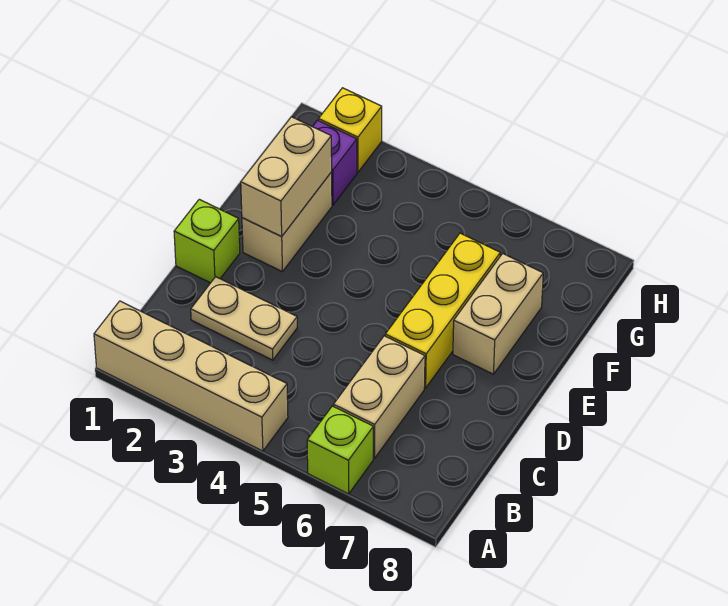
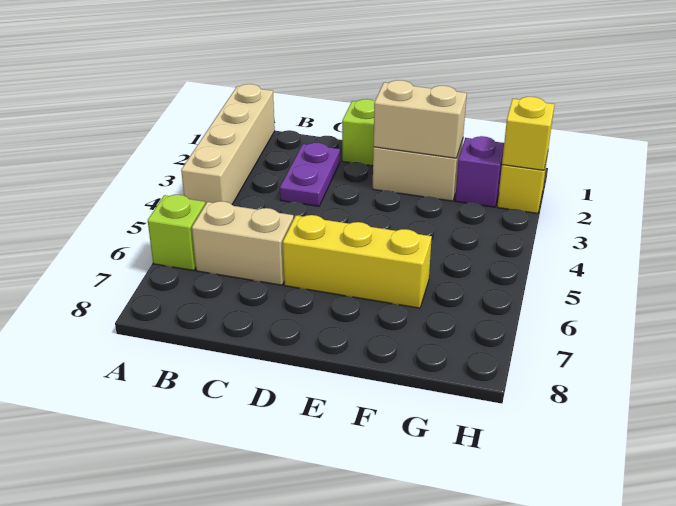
tan 1x2 plate [191,277,297,360] -> purple 1x2 plate [280,143,340,206]
tan 1x2 brick [453,254,543,374] -> none
none -> yellow 1x1 brick [502,97,554,170]

